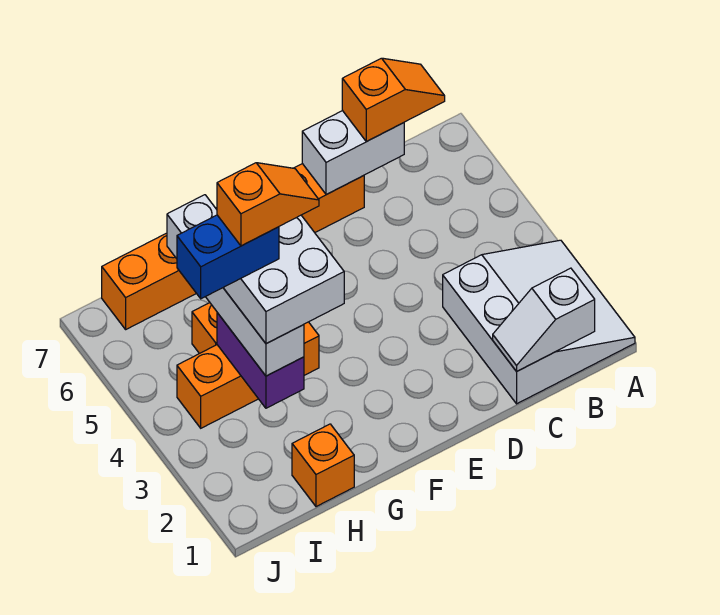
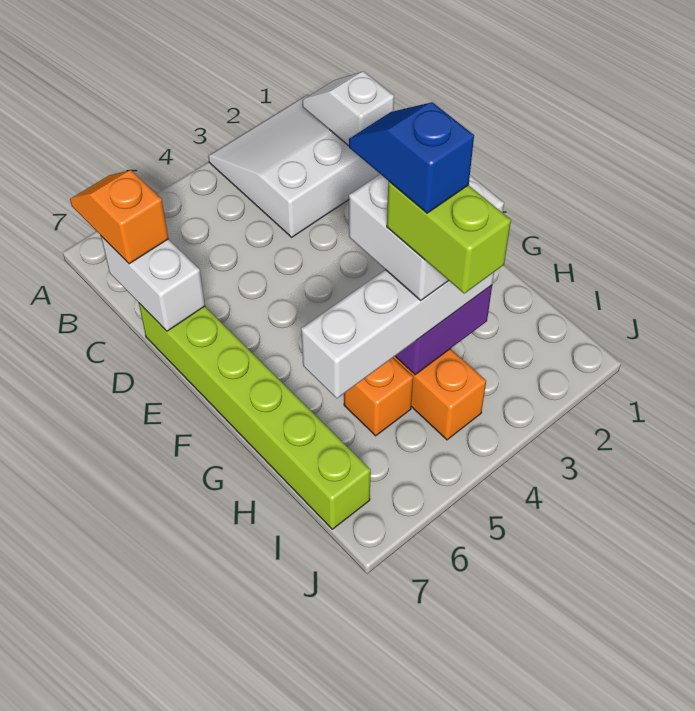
white 1x2 slope [493,268,595,371] -> white 1x2 slope turned to [302,71,394,146]
orange 1x6 brick [102,164,364,329] -> lime 1x6 brick [139,303,371,529]
orange 1x2 slope [217,163,319,246] -> blue 1x2 slope [349,102,474,213]
orange 1x1 brick [292,424,354,507] -> none
blue 1x2 brick [177,215,279,299] -> lime 1x2 brick [387,182,511,294]

